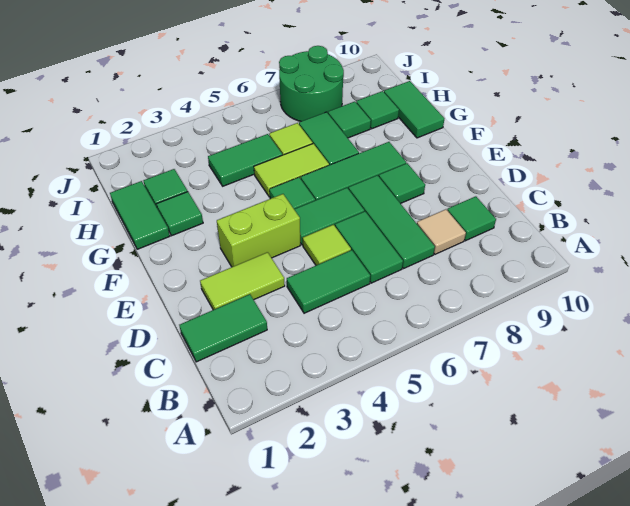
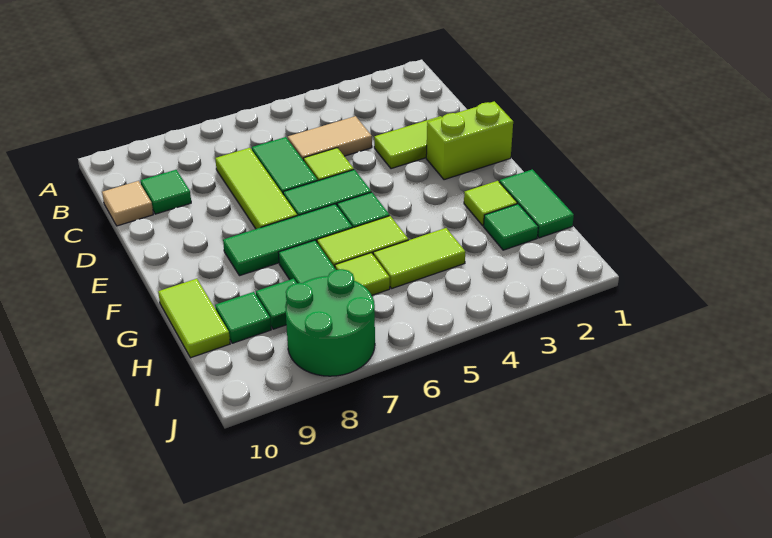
green 1x2 tile [179,294,267,362] -> none
green 1x2 tile [287,250,370,313] -> tan 1x2 tile [288,116,372,161]
green 1x3 tile [349,175,435,268] -> lime 1x3 tile [215,148,297,229]
tan 1x1 tile [417,209,466,254] -> tan 1x1 tile moved to [102,181,153,226]
lime 1x2 brick [217,194,300,267] -> lime 1x2 brick moved to [426,101,513,180]
green 1x1 tile [379,163,425,203] -> none
green 1x1 tile [157,192,203,236] -> lime 1x1 tile [464,181,517,226]
green 1x2 tile [384,81,444,138] -> lime 1x2 tile [158,279,230,358]
green 1x2 tile [208,134,283,186] -> lime 1x2 tile [373,228,465,289]

